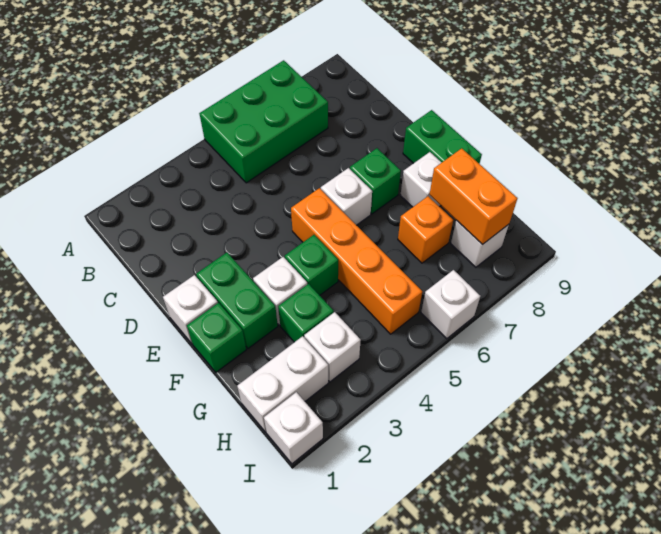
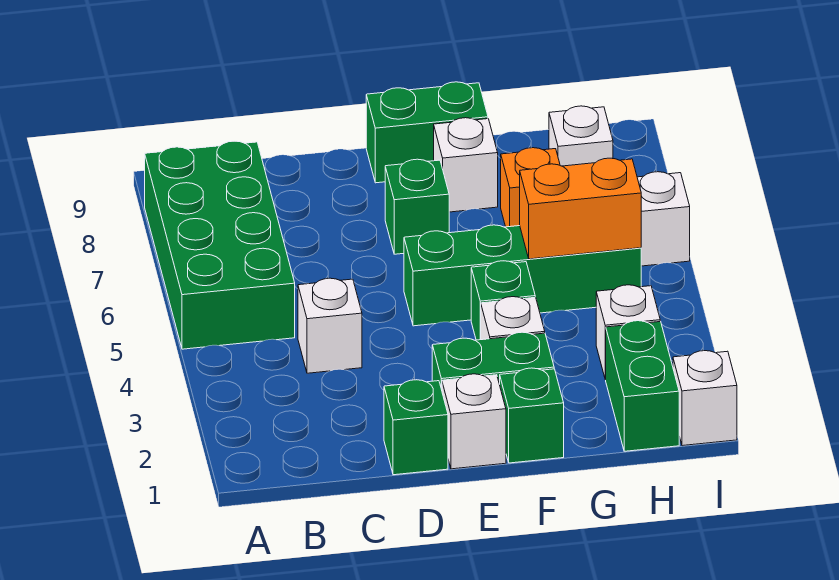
green 2x3 brick [199,60,328,183] -> green 2x4 brick [145,141,295,349]
orange 1x4 brick [291,188,422,334] -> green 1x4 brick [404,225,641,326]
white 1x1 brick [321,168,372,225] -> white 1x1 brick moved to [298,278,362,373]
green 1x1 brick [278,284,334,342] -> green 1x1 brick moved to [384,380,448,475]
orange 1x2 brick [430,148,517,245] -> orange 1x2 brick moved to [520,158,641,259]
white 1x2 brick [237,336,328,432] -> green 1x2 brick [606,321,679,451]

